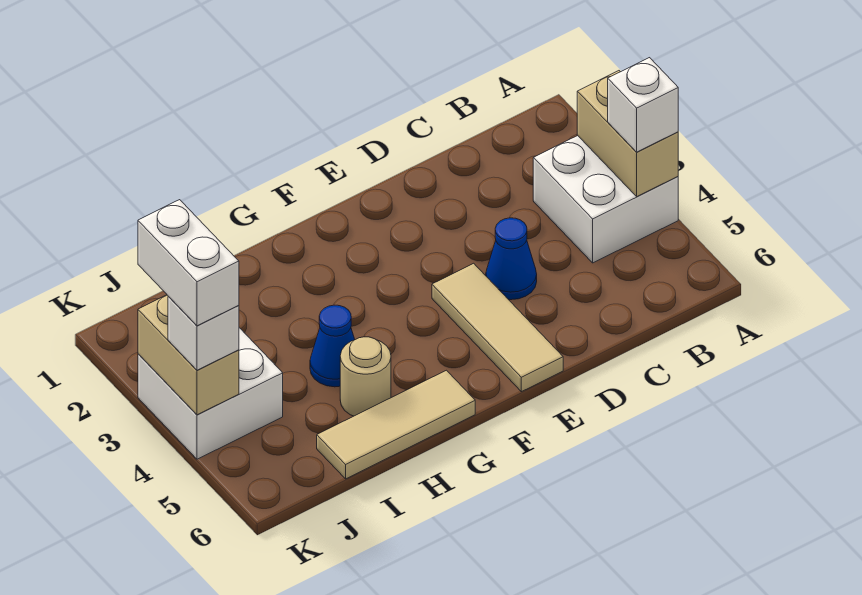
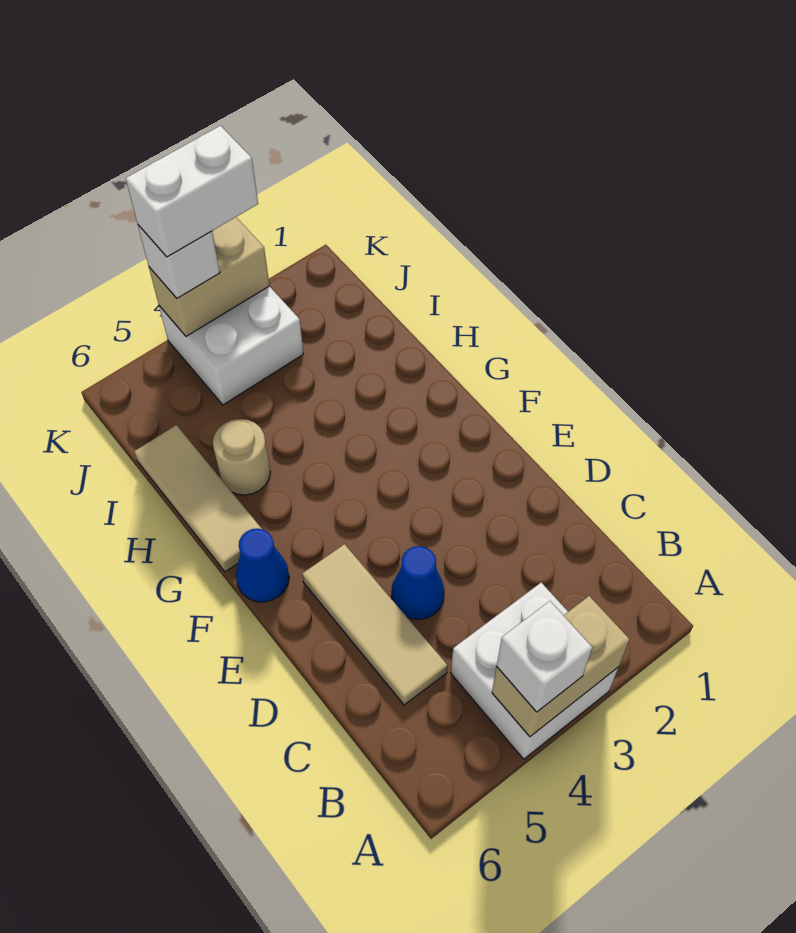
tan 1x3 tile [432,263,563,392] -> tan 1x3 tile turned to [302,544,448,705]
blue 1x1 cone [310,305,355,387] -> blue 1x1 cone moved to [236,529,289,602]

